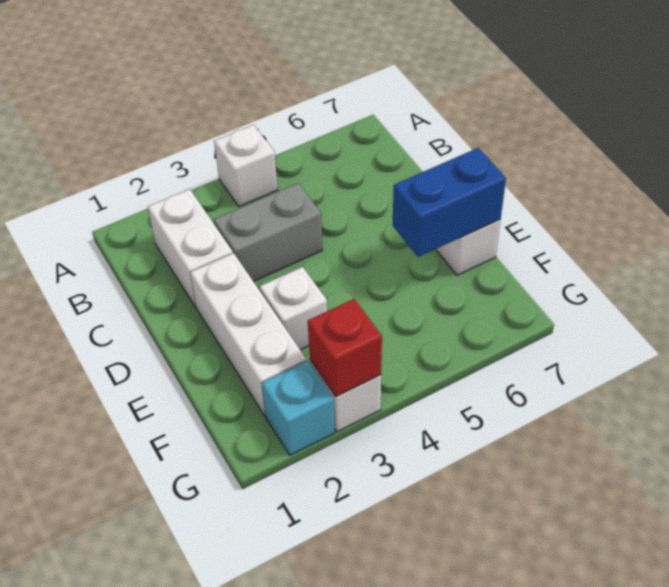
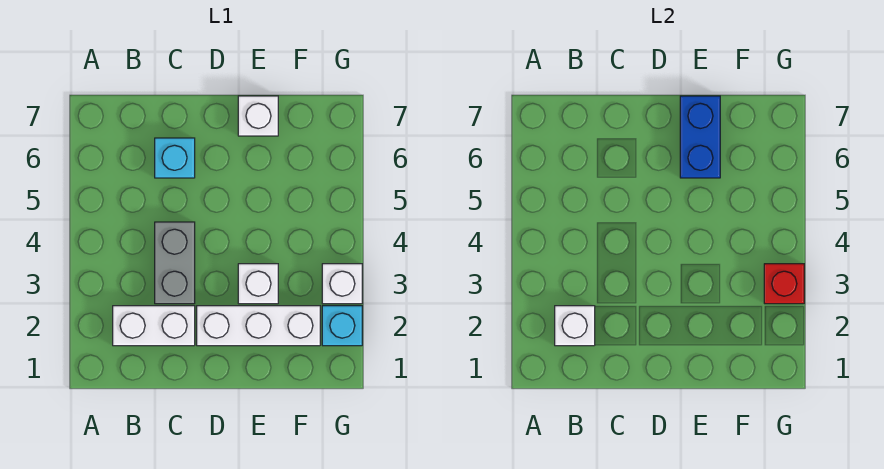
white 1x1 brick [214,125,278,207] -> white 1x1 brick moved to [555,306,595,346]
none -> cyan 1x1 brick [155,138,195,178]

